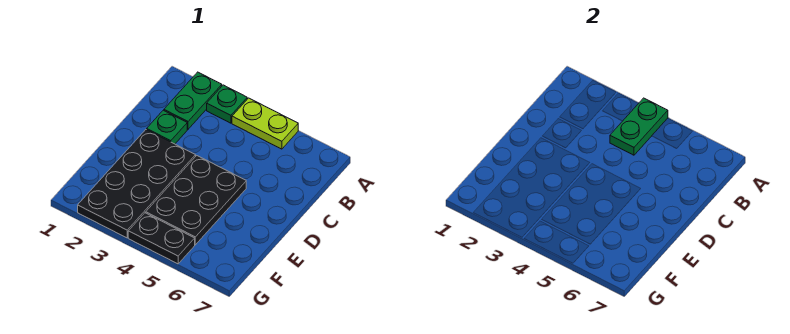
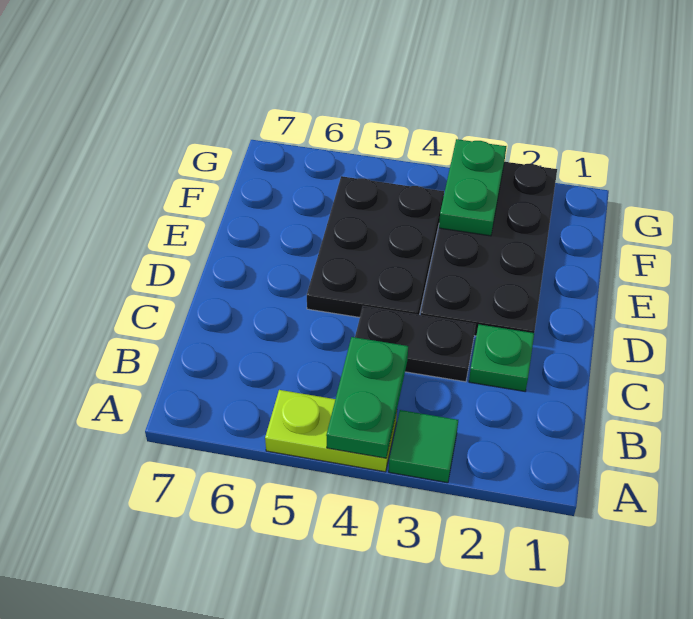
green 1x2 plate [164,72,222,129] -> green 1x2 plate moved to [439,139,507,236]
green 1x1 plate [207,85,247,123] -> green 1x1 tile [389,410,458,483]
black 1x2 plate [128,213,195,264] -> black 1x2 plate moved to [355,306,475,382]

